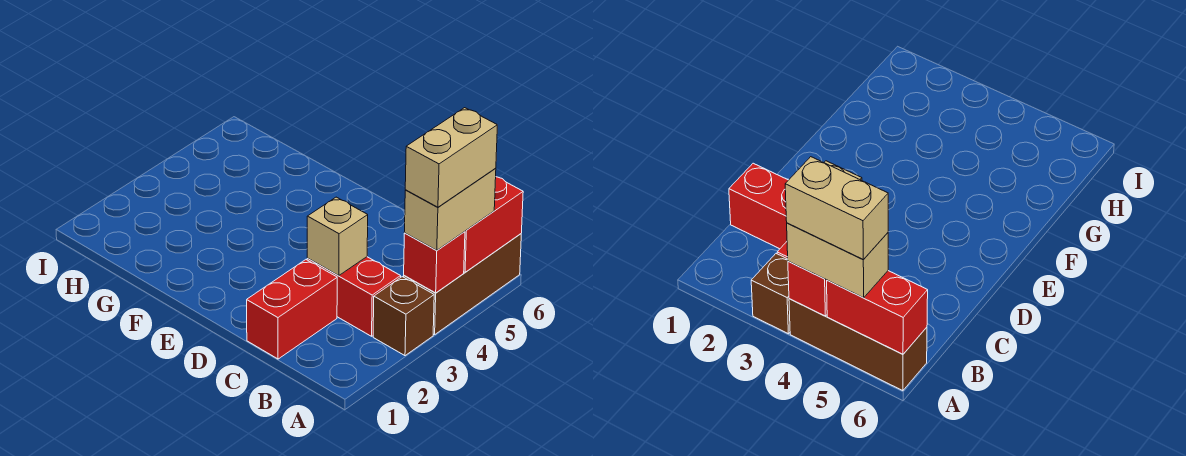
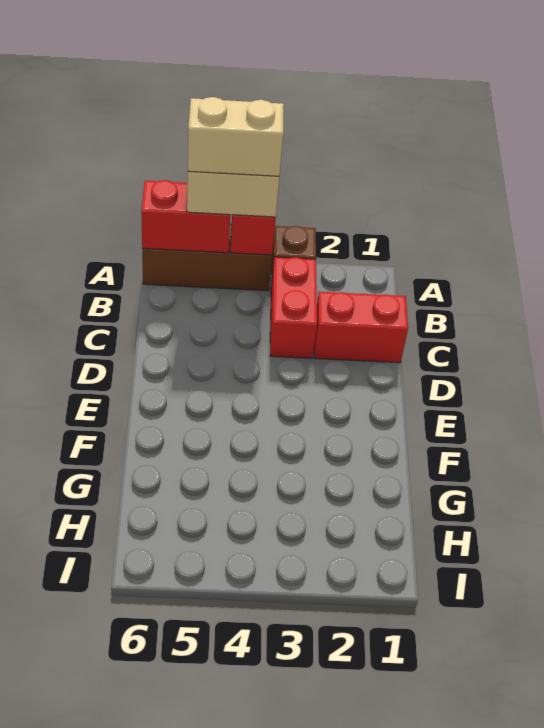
tan 1x1 brick [307,197,368,275] -> none

